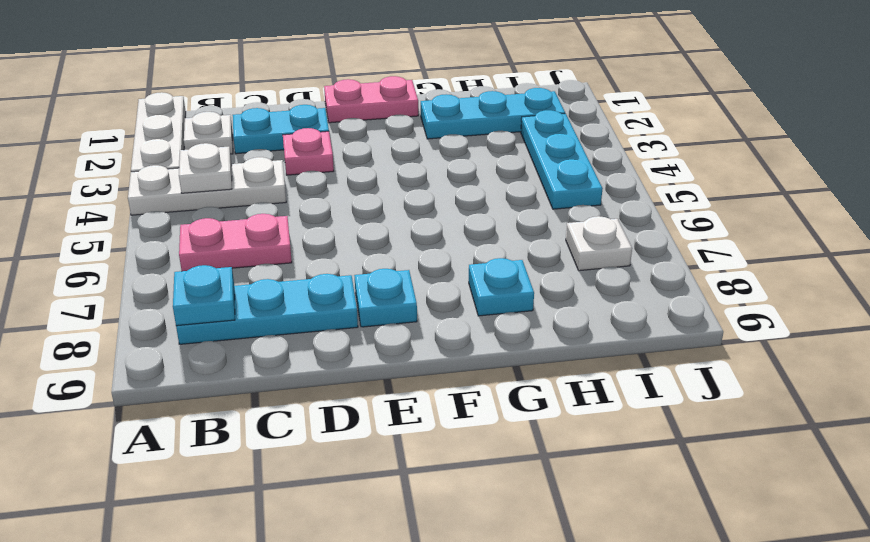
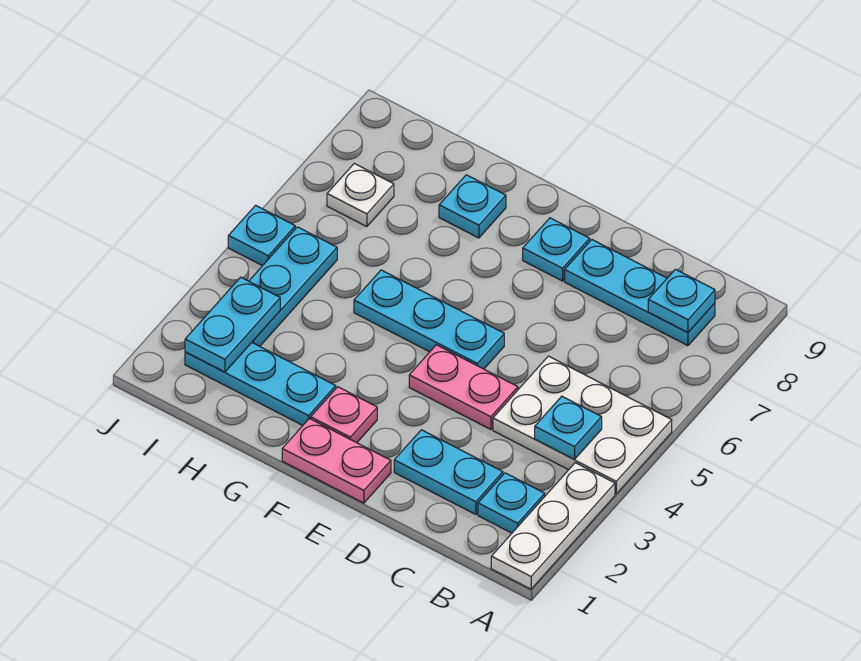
white 1x3 plate [128,157,286,215] -> white 2x3 plate [493,356,672,494]
white 1x1 plate [184,112,233,154] -> cyan 1x1 plate [478,473,545,533]
white 1x1 plate [179,143,232,193] -> cyan 1x1 plate [535,396,602,459]
pink 1x2 plate [179,214,292,271] -> pink 1x2 plate moved to [409,345,518,430]
pink 1x1 plate [283,128,334,175] -> pink 1x1 plate moved to [311,387,377,443]
none -> cyan 1x3 plate [354,270,504,369]
none -> cyan 1x2 plate [185,277,280,372]
none -> cyan 1x1 plate [228,205,295,266]

